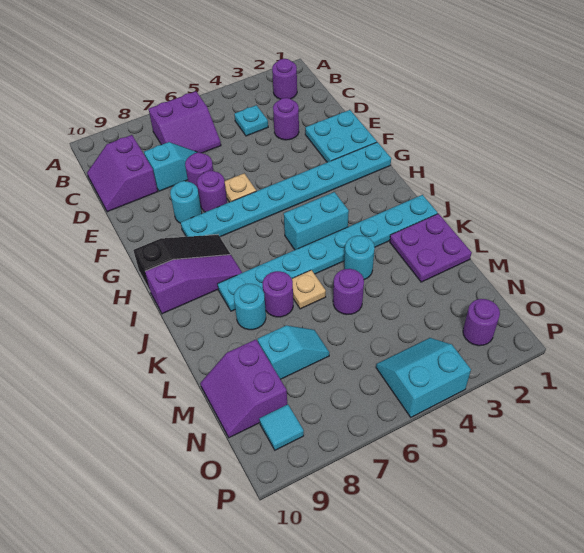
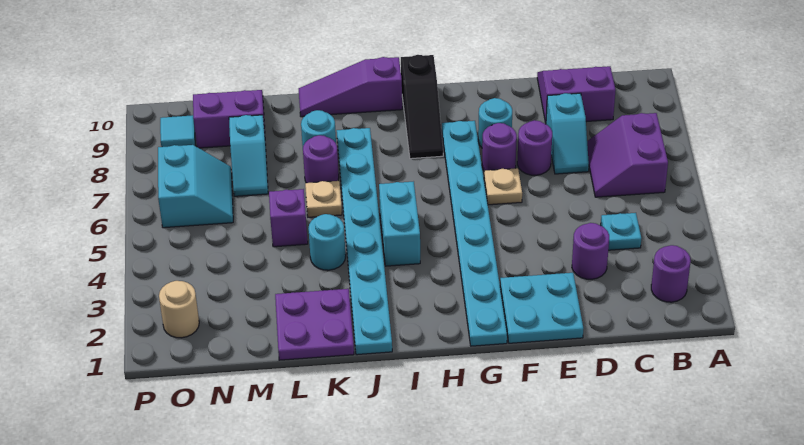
purple 1x3 slope [145,255,242,314] -> purple 1x3 slope turned to [299,57,402,117]
purple 1x1 round brick [333,269,364,315] -> purple 1x1 brick [269,189,308,247]
purple 1x1 round brick [463,299,500,346] -> tan 1x1 round brick [159,281,199,338]
cyan 2x2 slope [376,338,471,417] -> cyan 2x2 slope moved to [158,145,233,228]

